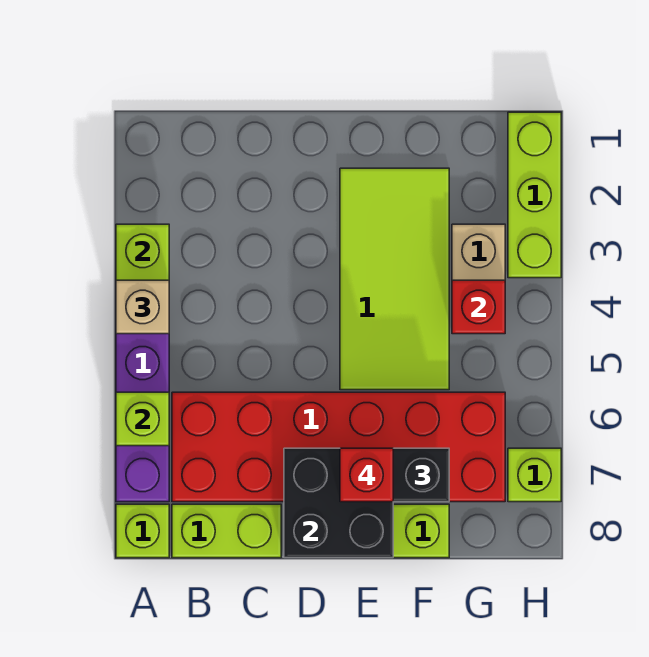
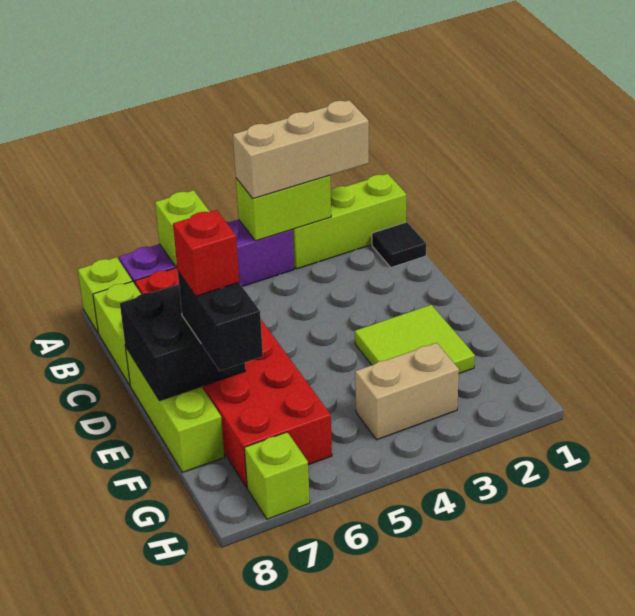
tan 1x1 brick [116,280,169,334] -> tan 1x3 brick [233,100,369,199]
none -> black 1x1 tile [372,222,426,267]
lime 2x4 tile [340,168,449,390] -> lime 2x2 tile [355,305,475,373]
red 1x1 brick [452,280,505,334] -> none
lime 1x3 brick [508,112,561,278] -> lime 1x3 brick moved to [293,174,406,269]

